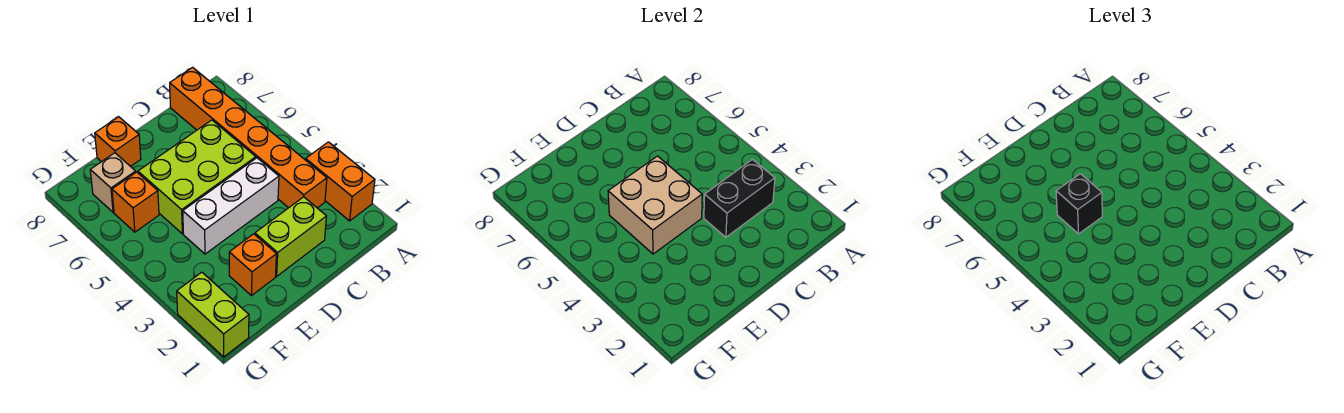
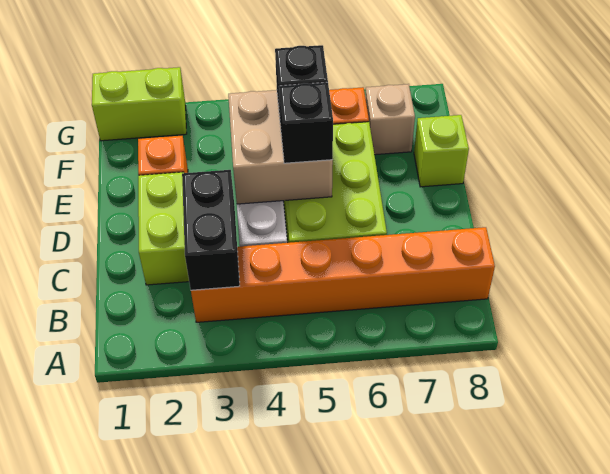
orange 1x2 brick [306,142,375,221] -> none
none -> black 1x1 brick [279,82,333,163]
orange 1x1 brick [95,117,141,166] -> lime 1x1 brick [414,115,469,187]

